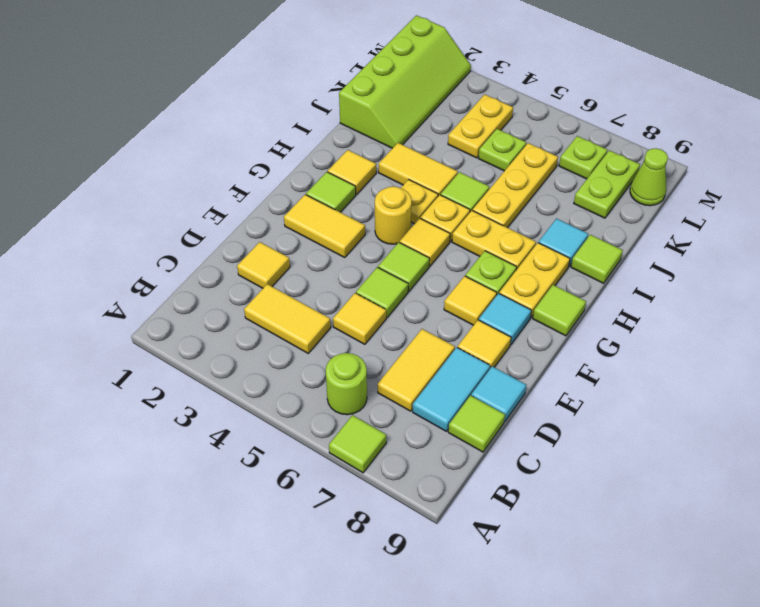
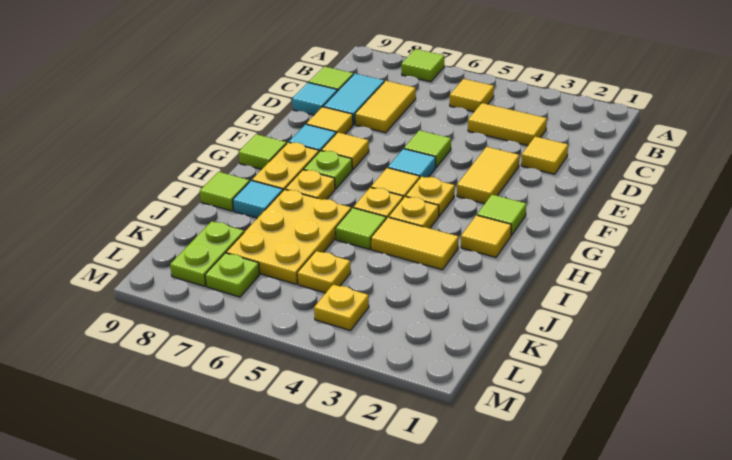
lime 1x1 round brick [326,353,367,415] -> none
yellow 1x1 tile [333,293,386,344] -> yellow 1x1 tile moved to [450,79,494,112]
yellow 1x2 tile [284,195,365,257] -> yellow 1x2 tile turned to [457,147,519,204]
lime 1x1 tile [378,242,430,291] -> cyan 1x1 tile [388,149,436,178]
yellow 1x1 round brick [375,186,412,244] -> yellow 1x1 plate [406,177,455,216]
yellow 1x2 plate [452,210,536,270] -> yellow 1x1 plate [285,170,335,200]
yellow 1x3 plate [473,143,558,228] -> yellow 2x3 plate [226,189,351,284]
lime 2x4 slope [339,15,471,148] -> none
yellow 1x2 plate [448,94,513,158] -> yellow 1x1 plate [314,284,369,331]
lime 1x1 plate [478,129,526,171] -> yellow 1x1 plate [297,251,351,293]
lime 1x1 cone [630,148,668,206] -> none

